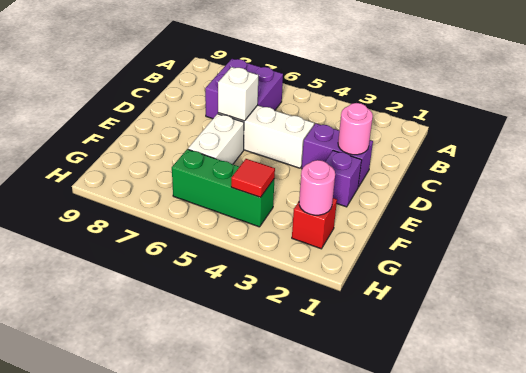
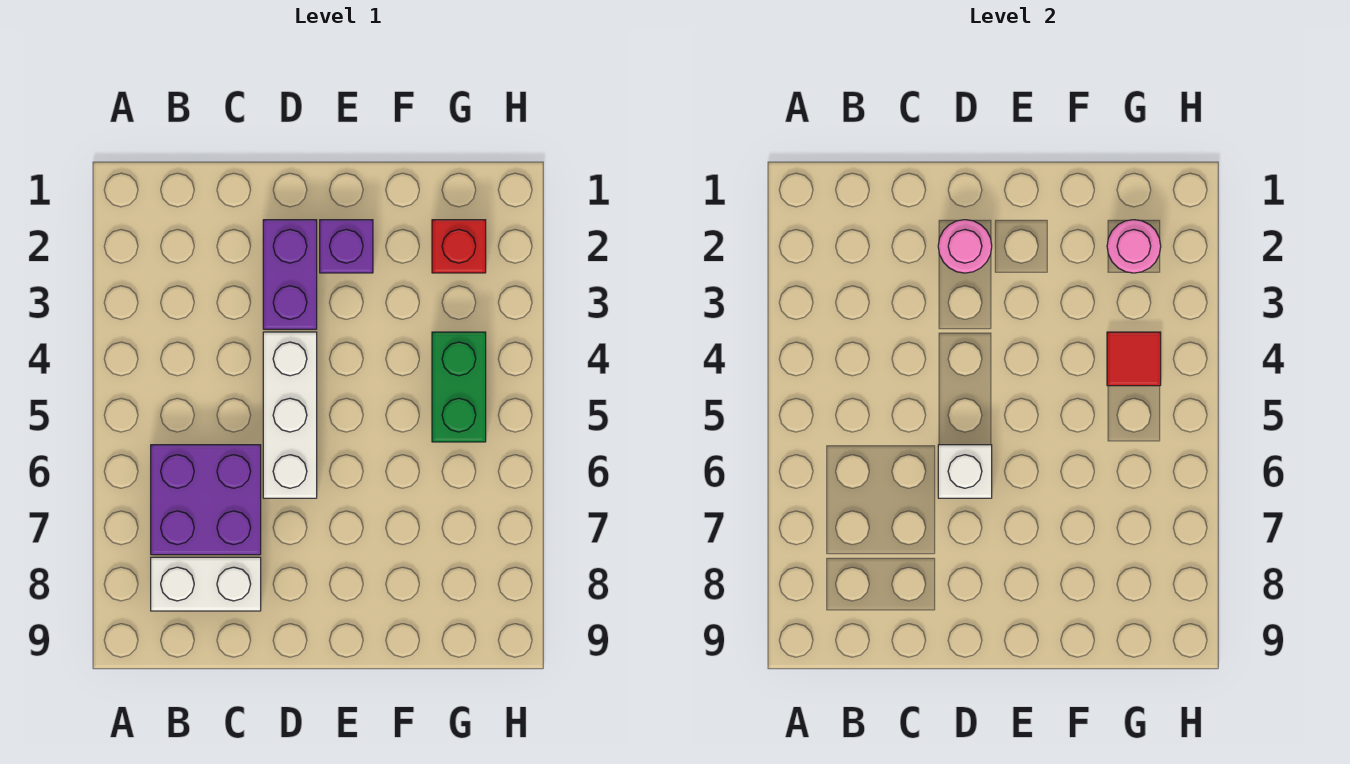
white 1x2 brick [188,114,244,164] -> white 1x2 brick moved to [151,557,261,611]
green 1x3 brick [172,149,274,227] -> green 1x2 brick [432,332,486,442]

